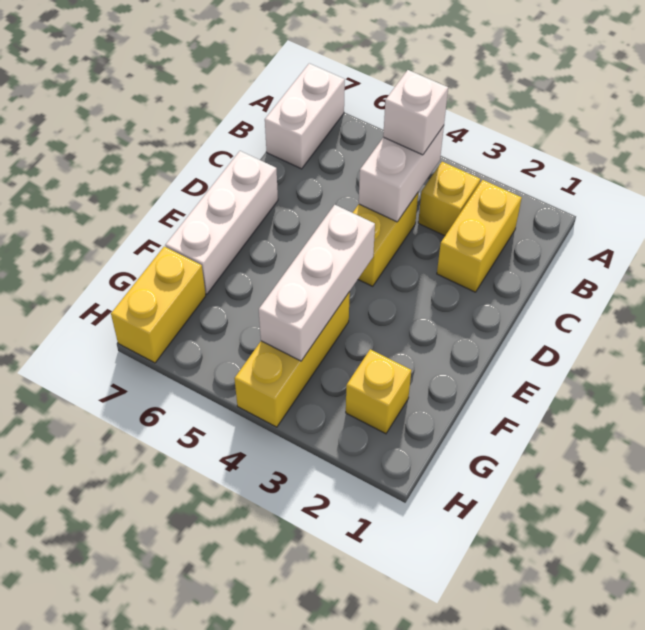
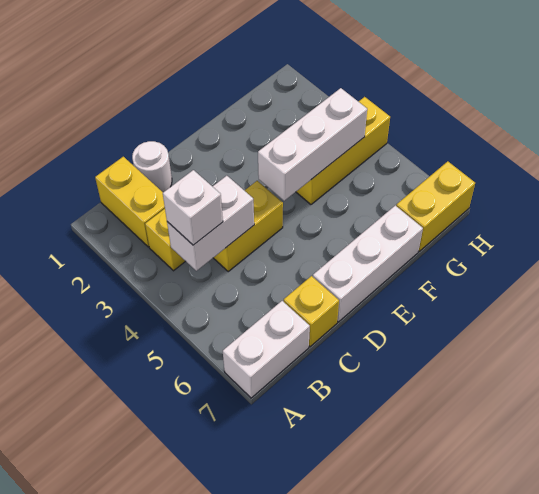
yellow 1x2 brick [437,180,522,292] -> yellow 1x2 brick turned to [95,157,165,247]
none -> white 1x1 round brick [132,141,172,192]
yellow 1x1 brick [346,349,411,434] -> yellow 1x1 brick moved to [284,276,339,347]

